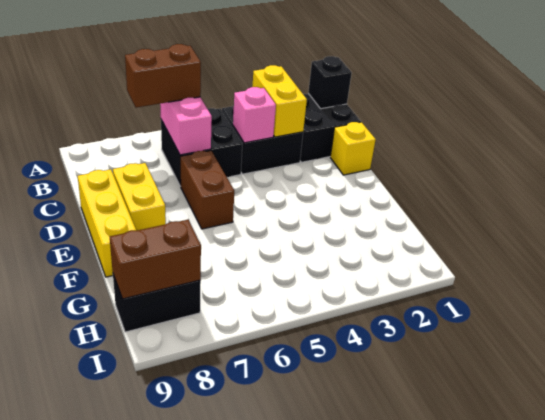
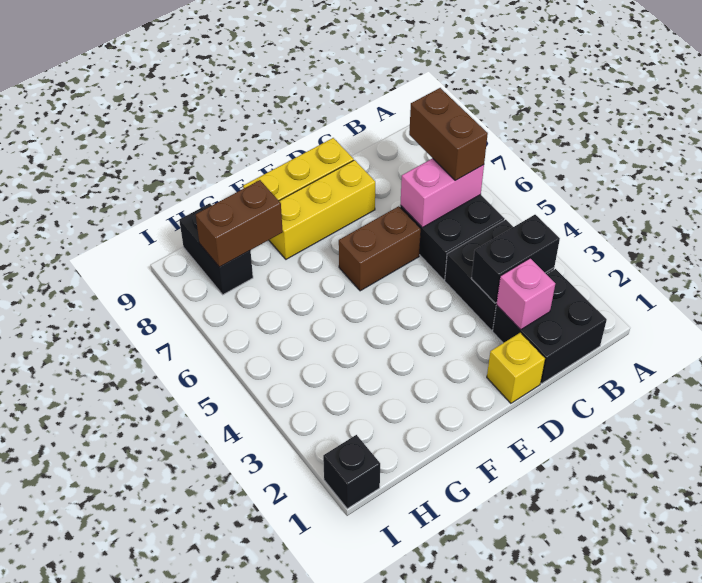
black 1x1 brick [308,56,352,109] -> black 1x1 brick moved to [323,435,380,509]
yellow 1x2 brick [252,65,307,137] -> black 1x2 brick [471,215,560,303]
pink 1x1 brick [233,87,276,143] -> pink 1x1 brick moved to [496,258,555,330]
yellow 1x2 brick [113,163,166,230] -> yellow 1x3 brick [269,160,375,259]
brown 1x2 brick [110,219,201,299] -> brown 1x2 brick turned to [196,180,283,267]

